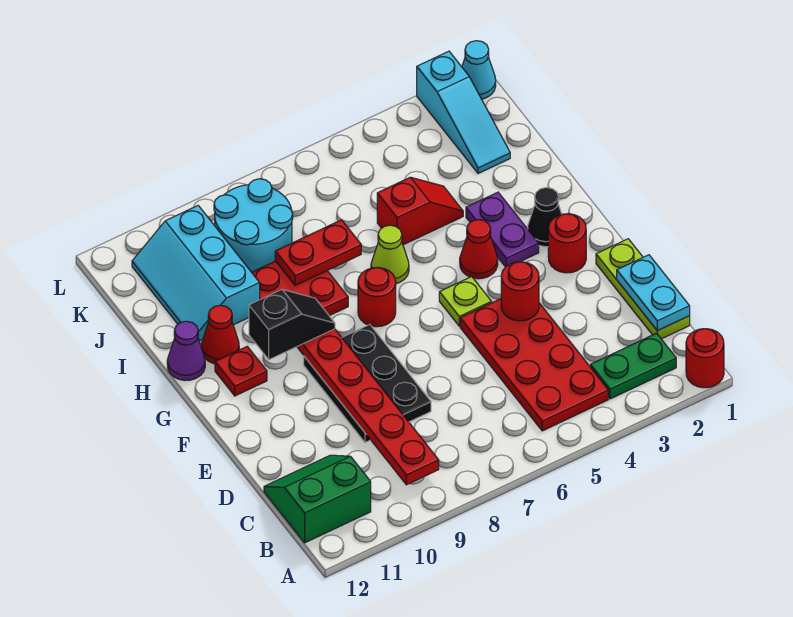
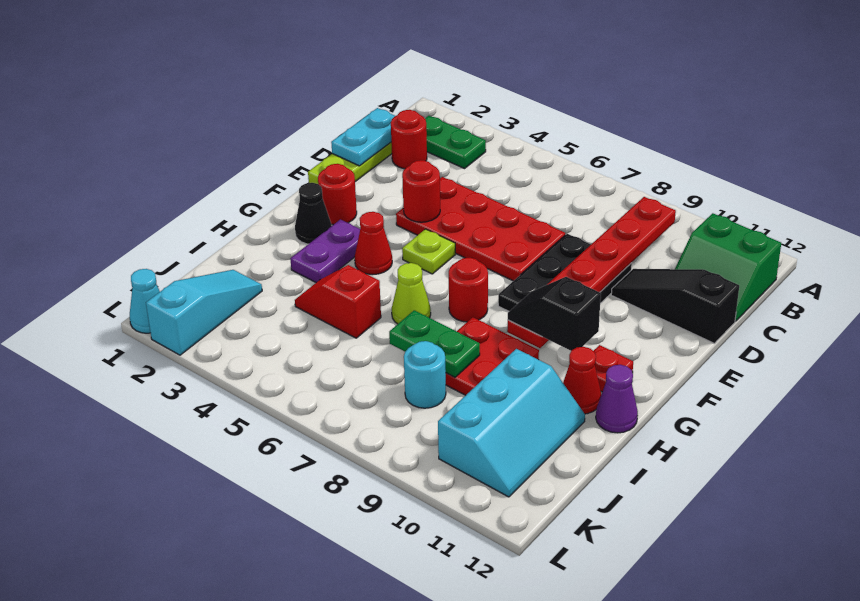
red 1x1 round brick [686,329,724,388] -> red 1x1 round brick moved to [391,110,427,169]
red 2x4 plate [460,299,608,431] -> red 2x4 plate turned to [396,177,565,281]
none -> black 1x3 slope [611,269,739,343]
red 1x2 plate [275,220,361,286] -> green 1x2 plate [389,310,480,377]
cyan 2x2 round brick [214,179,293,272] -> cyan 1x1 round brick [404,341,446,408]

